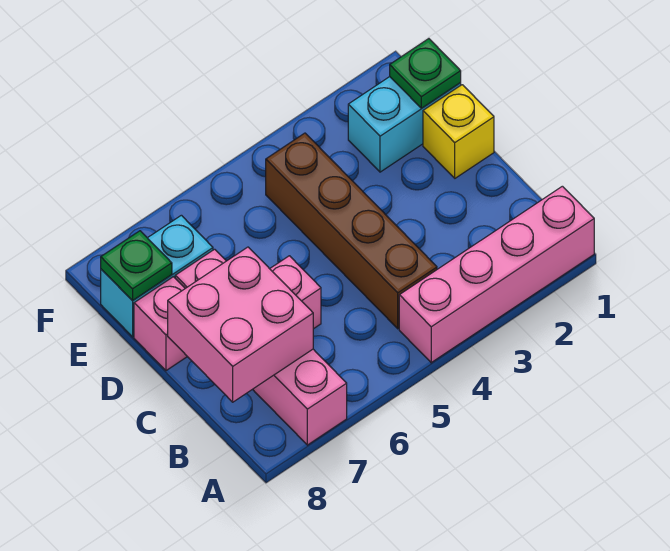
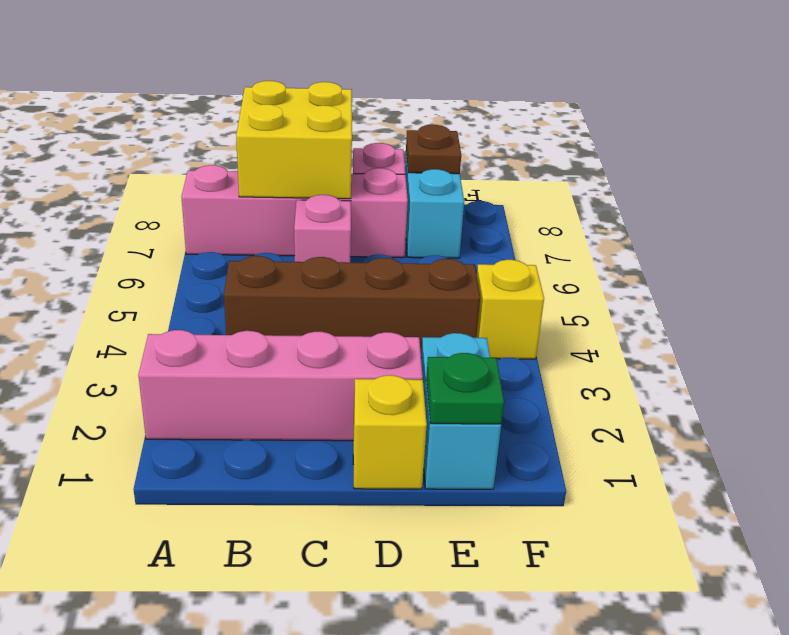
pink 1x4 brick [399,186,594,363] -> pink 1x4 brick turned to [138,330,423,441]
pink 2x2 brick [168,247,313,402] -> yellow 2x2 brick [236,81,352,199]
green 1x1 plate [101,231,172,301] -> brown 1x1 plate [406,125,461,174]
none -> yellow 1x1 brick [476,260,544,359]

